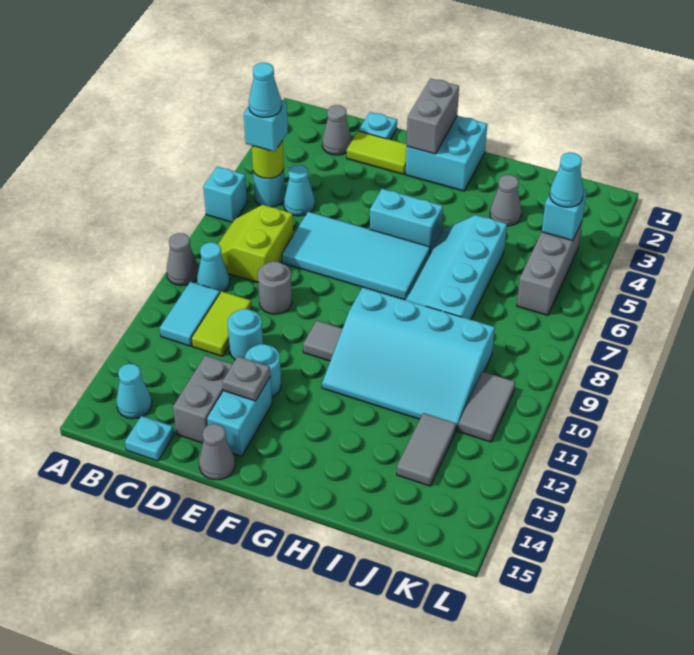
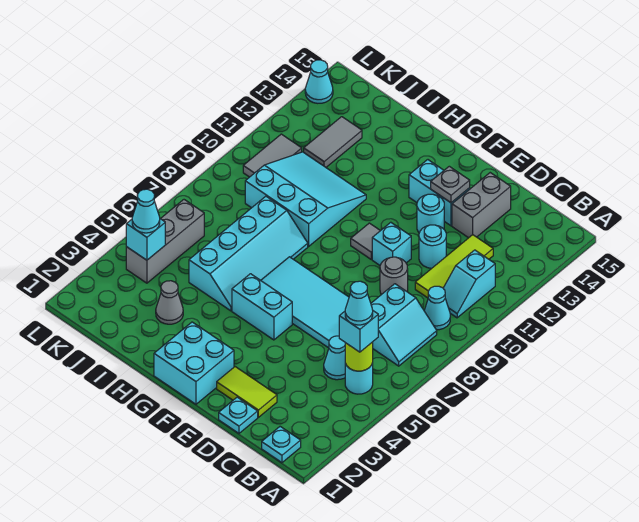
cyan 1x1 brick [203,167,247,222] -> cyan 1x1 brick moved to [372,222,411,265]
grey 1x1 cone [167,233,199,286] -> none
lime 2x2 slope [218,205,293,282] -> cyan 2x2 slope [371,284,437,366]
cyan 1x2 tile [160,282,220,346] -> cyan 1x2 slope [443,250,495,318]
cyan 1x1 cone [117,364,152,419] -> cyan 1x1 cone moved to [305,60,333,103]
grey 1x1 cone [322,105,352,155] -> none
lime 1x2 tile [191,291,252,356] -> lime 1x3 tile [415,235,493,298]
cyan 1x1 plate [125,416,174,461] -> cyan 1x1 plate moved to [262,427,301,463]
cyan 1x2 brick [207,377,272,456] -> cyan 1x2 brick turned to [409,160,470,226]
grey 1x1 cone [199,424,235,480] -> none
grey 1x2 brick [407,79,459,154] -> none
cyan 3x4 slope [322,287,495,430] -> cyan 3x3 slope [245,152,366,246]

